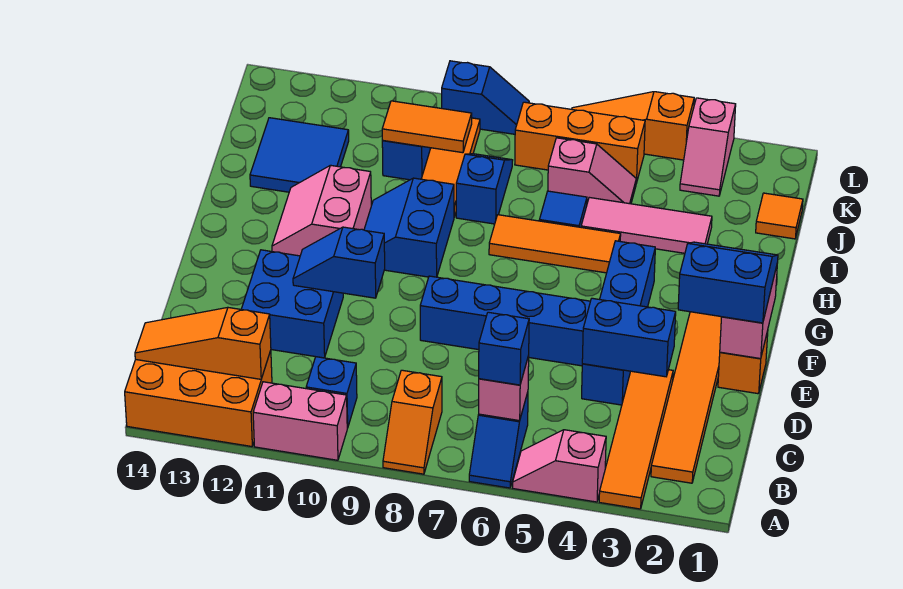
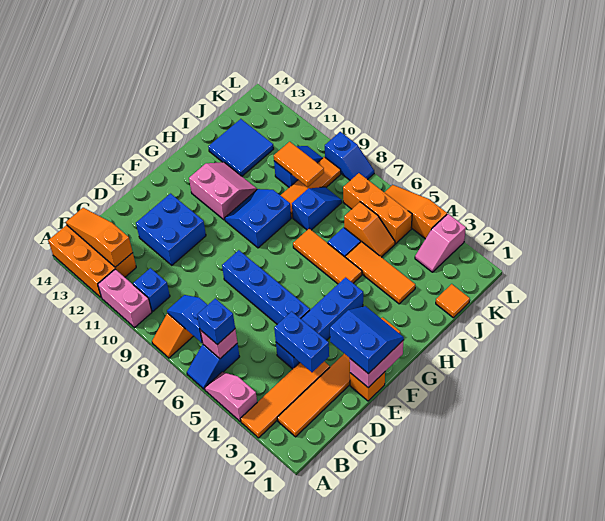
blue 1x2 slope [293,227,385,298] -> blue 1x2 slope moved to [167,295,207,343]
pink 2x2 slope [272,165,371,256] -> pink 2x2 slope turned to [189,162,257,220]
pink 1x3 tile [581,197,712,253] -> orange 1x3 tile [345,242,415,304]
pink 1x2 slope [548,138,636,204] -> orange 1x2 slope [344,202,395,257]

